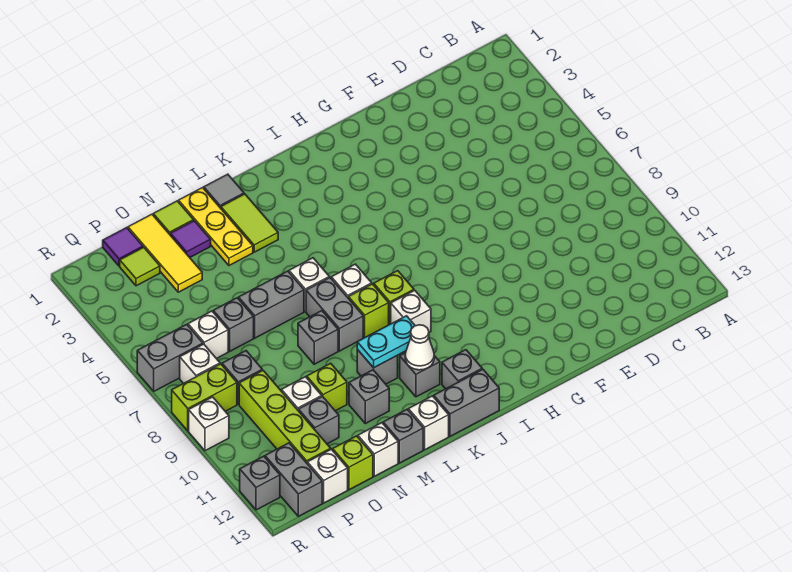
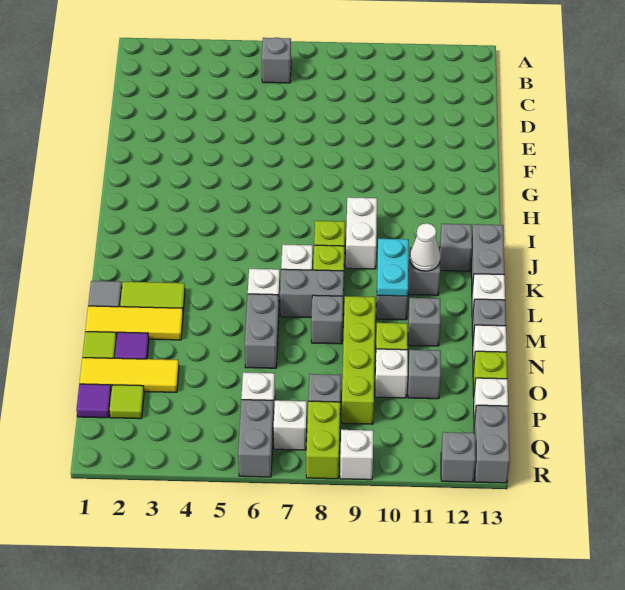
white 1x1 brick [391,290,431,332] -> white 1x2 brick [346,197,377,269]
yellow 1x3 plate [179,188,253,266] -> yellow 1x3 tile [85,306,183,340]
grey 1x1 brick [213,298,254,351] -> grey 1x1 brick moved to [262,37,291,83]
lime 1x4 brick [239,370,331,463] -> lime 1x4 brick turned to [342,296,376,424]
grey 1x2 brick [265,443,322,516] -> grey 1x2 brick turned to [474,405,510,483]

